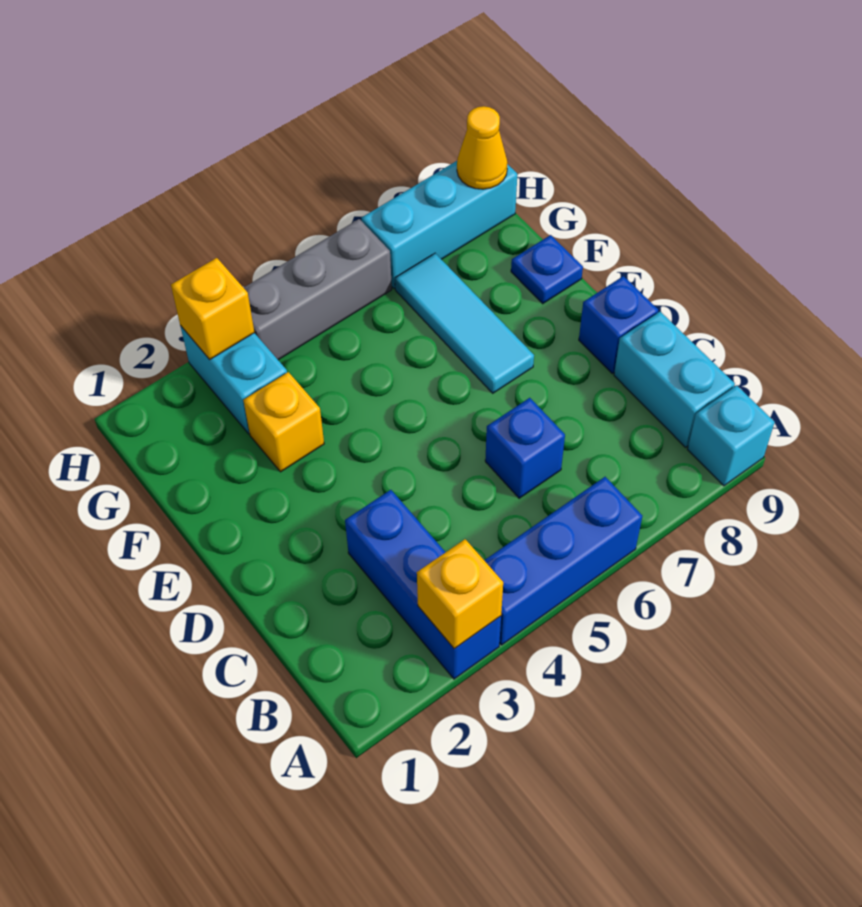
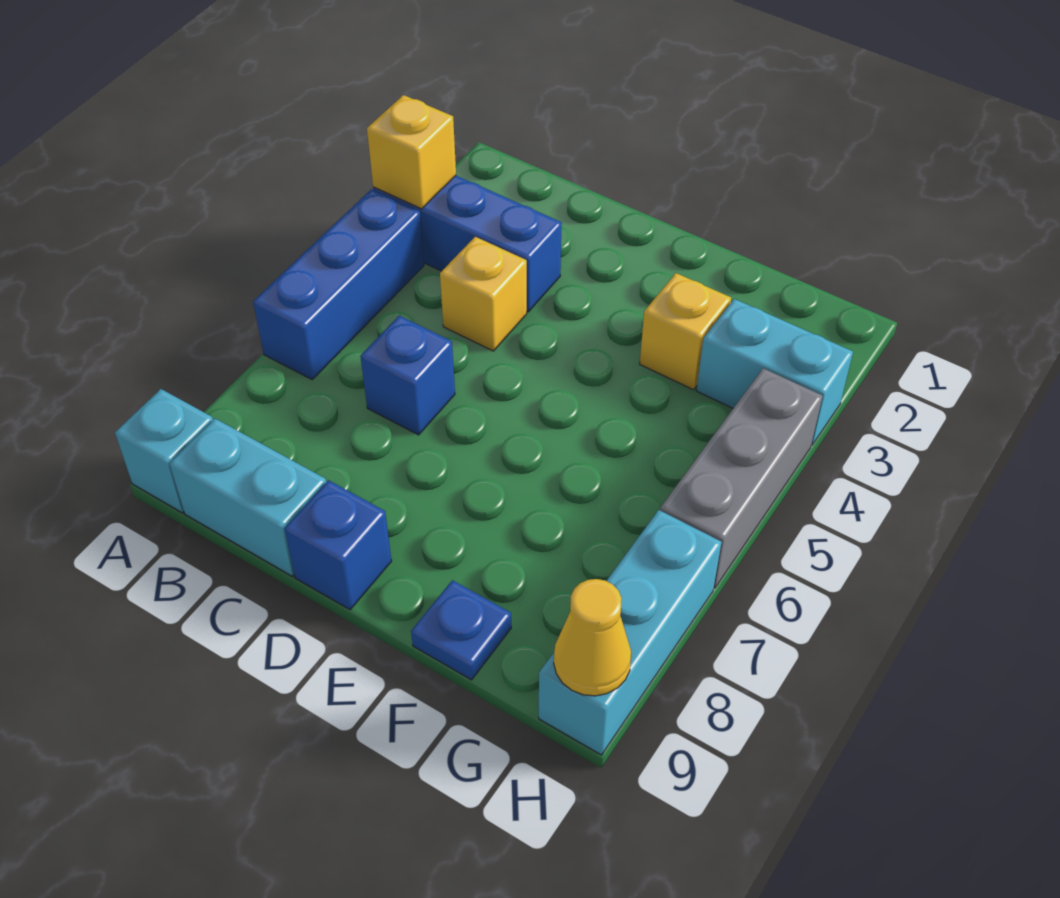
cyan 1x3 tile [395,253,534,393] -> none
yellow 1x1 brick [171,258,254,360] -> yellow 1x1 brick moved to [440,237,527,351]

